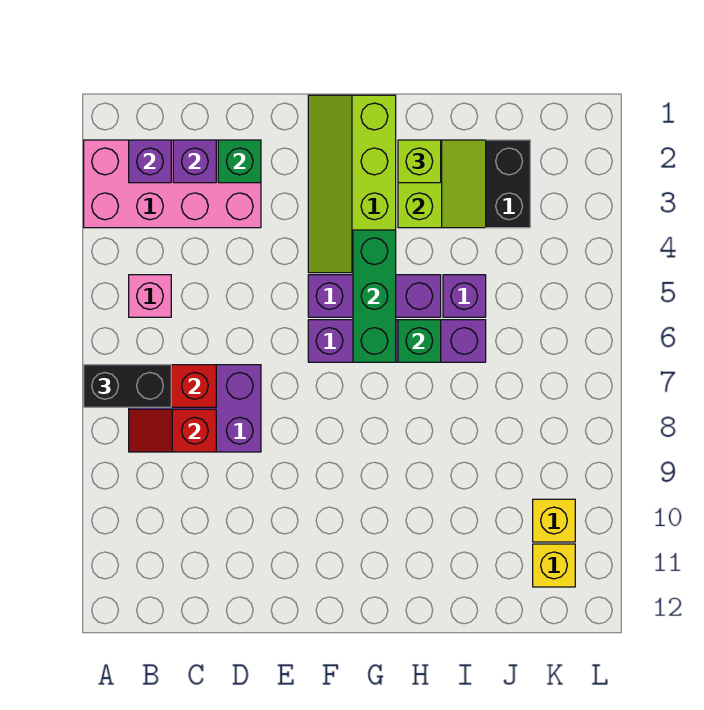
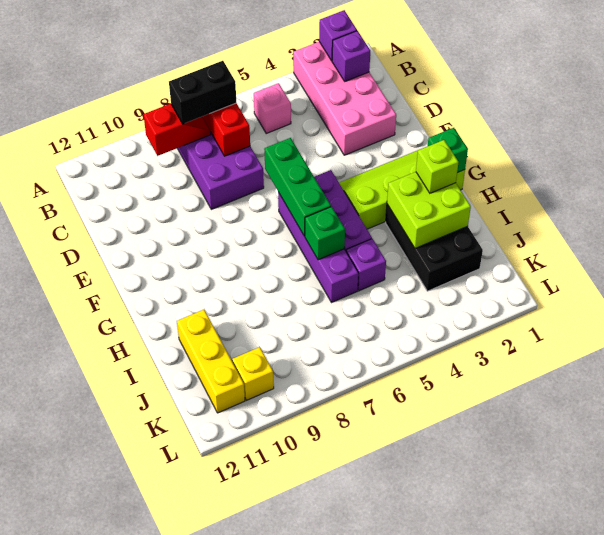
black 1x2 brick [84,365,171,407] -> black 1x2 brick turned to [169,61,236,124]
red 1x2 slope [129,409,216,452] -> red 1x2 slope turned to [143,104,211,156]
purple 1x1 brick [173,140,216,183] -> purple 1x1 brick moved to [319,10,357,61]
green 1x1 brick [218,140,261,183] -> green 1x1 brick moved to [428,128,468,173]
green 1x3 brick [353,230,396,362] -> green 1x3 brick turned to [264,138,331,236]
lime 2x2 slope [398,140,486,228] -> lime 2x2 brick [387,172,471,248]
yellow 1x1 brick [533,544,575,587] -> yellow 1x3 brick [177,310,245,413]

